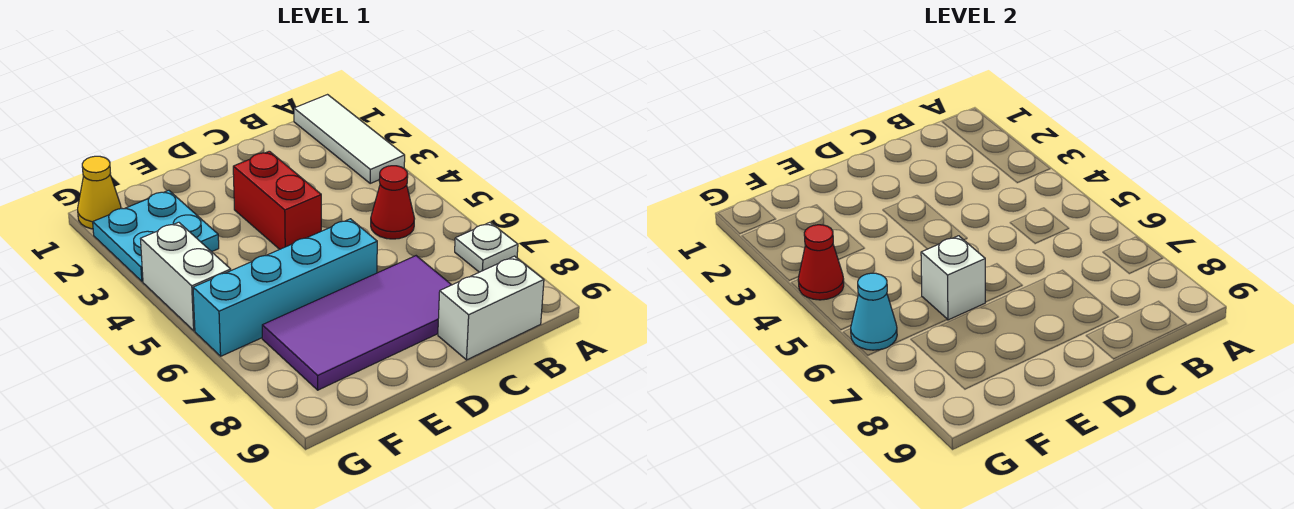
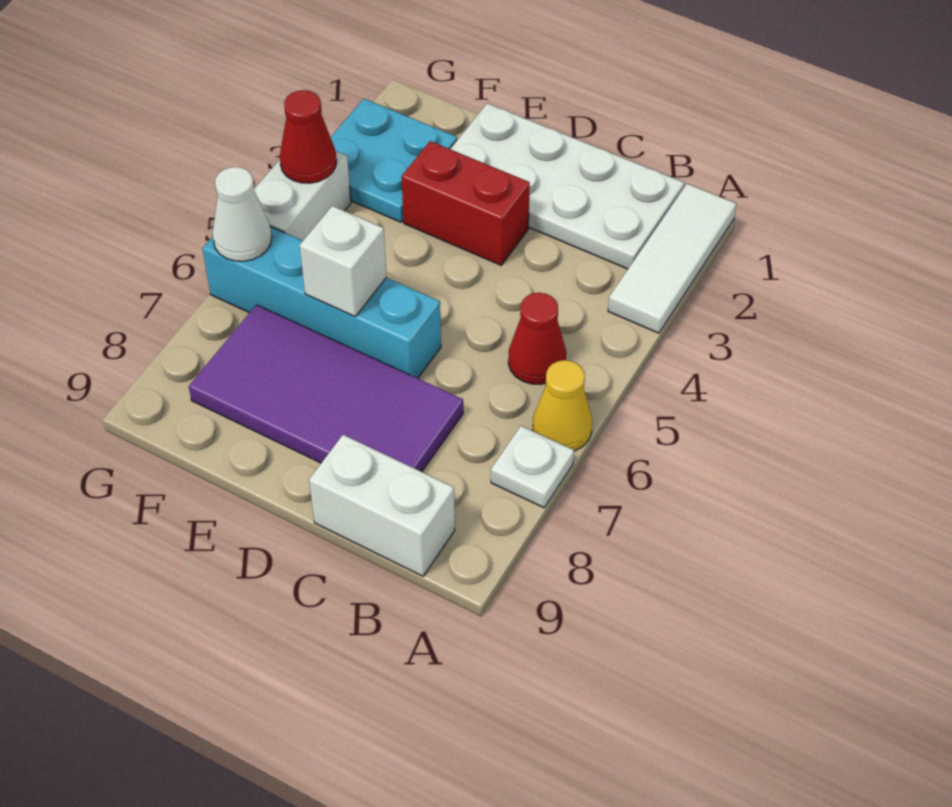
none -> white 2x4 plate [451,103,684,269]
red 1x2 brick [233,151,321,249] -> red 1x2 brick turned to [401,141,530,265]
yellow 1x1 cone [78,156,121,229] -> yellow 1x1 cone moved to [533,360,592,451]
cyan 1x1 cone [851,273,897,350] -> white 1x1 cone [212,167,272,261]

